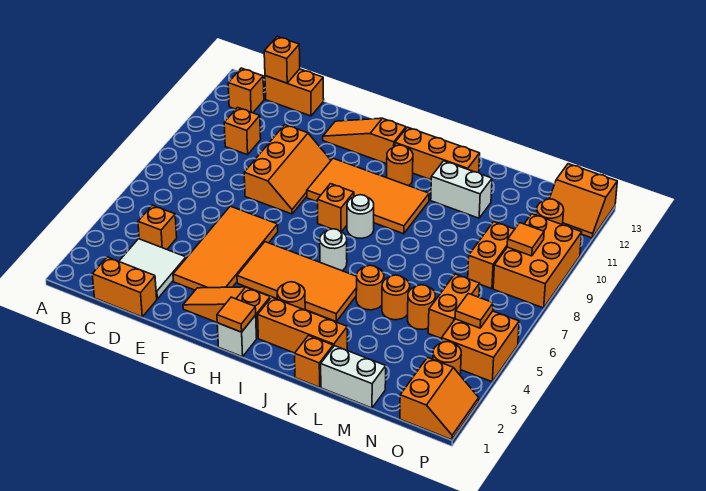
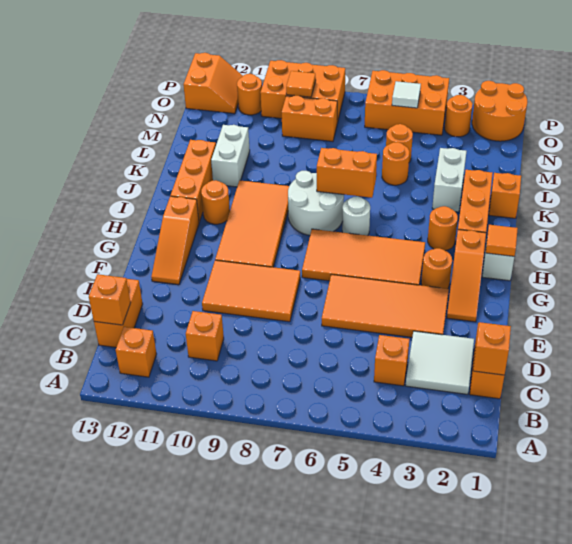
orange 2x3 slope [244,125,331,214] -> orange 2x3 tile [202,260,300,322]
orange 2x4 tile [237,242,357,321] -> orange 2x4 tile turned to [302,229,425,285]
orange 1x1 brick [317,184,354,232] -> orange 1x1 brick moved to [473,322,511,375]
white 1x1 round brick [347,195,374,238] -> white 2x2 round brick [288,171,344,235]
orange 1x1 round brick [356,265,384,310] -> orange 1x1 round brick moved to [421,248,452,289]
white 1x2 brick [321,346,386,408] -> white 1x2 brick moved to [432,148,467,212]
orange 1x2 brick [428,274,480,339] -> orange 1x2 brick moved to [317,148,377,198]
orange 2x2 slope [400,358,479,440] -> orange 2x2 round brick [472,81,527,141]
orange 2x2 brick [442,311,519,382] -> orange 2x3 brick [365,70,449,135]
orange 1x1 tile [455,293,493,328] -> white 1x1 tile [392,81,421,108]

